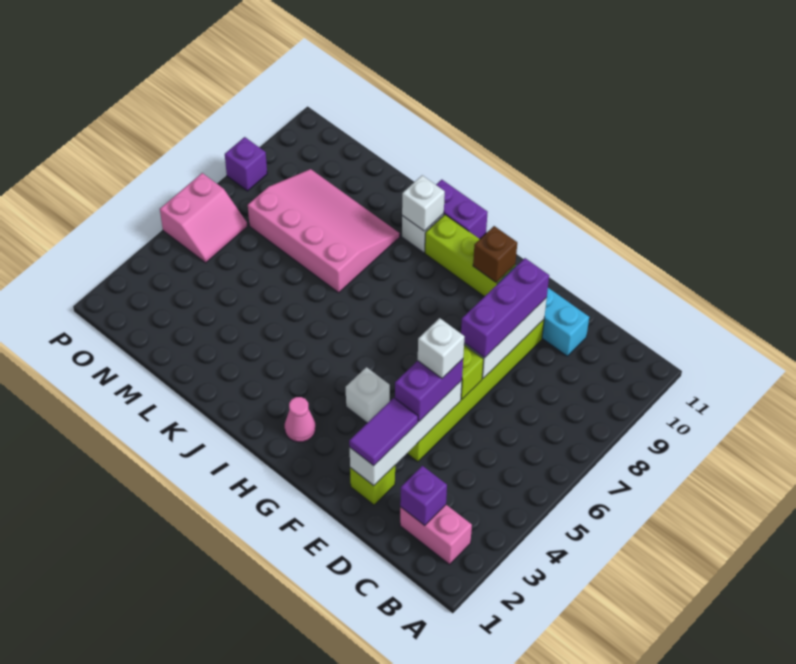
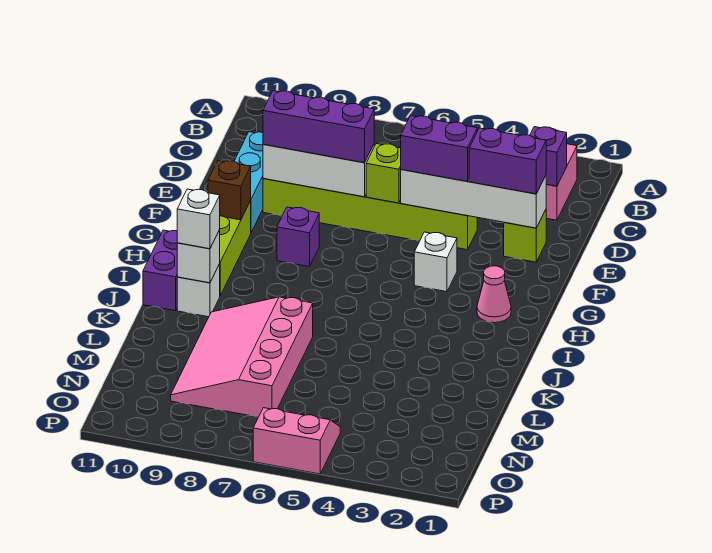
purple 1x2 tile [349,398,418,466] -> purple 1x2 brick [469,128,546,194]
white 1x1 brick [418,318,465,378] -> white 1x1 brick moved to [177,189,220,249]
purple 1x1 brick [225,137,267,191] -> purple 1x1 brick moved to [277,207,319,267]

